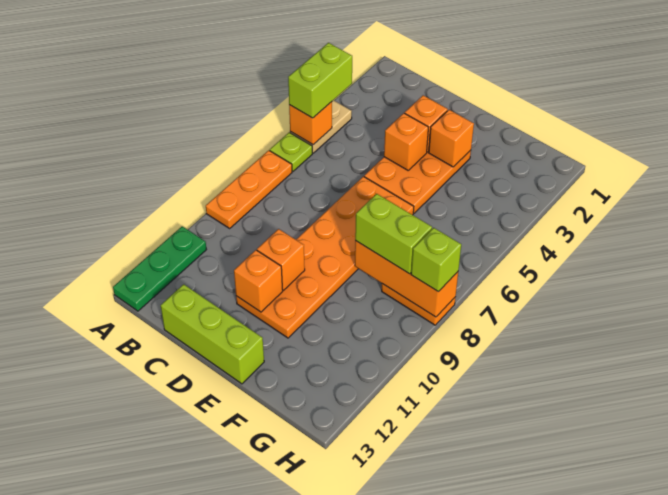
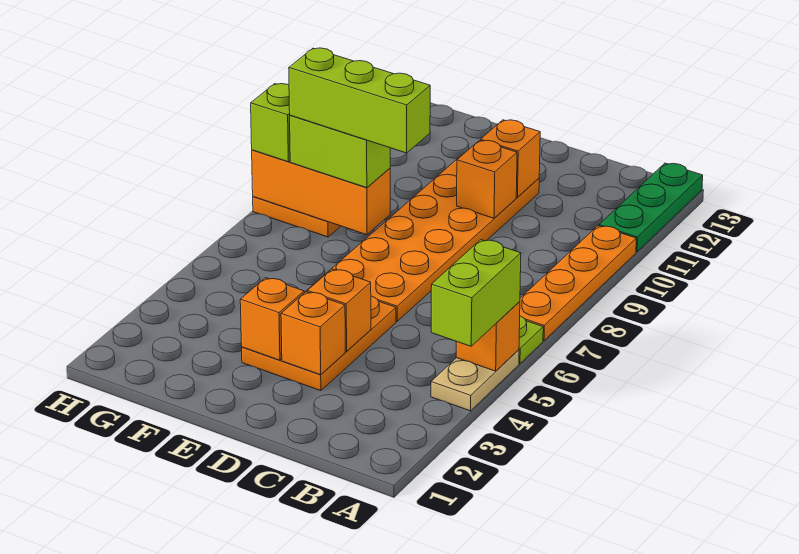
orange 1x3 plate [206,150,292,228] -> orange 1x4 plate [520,226,636,341]
lime 1x3 brick [161,284,264,384] -> lime 1x3 brick moved to [289,48,430,153]

